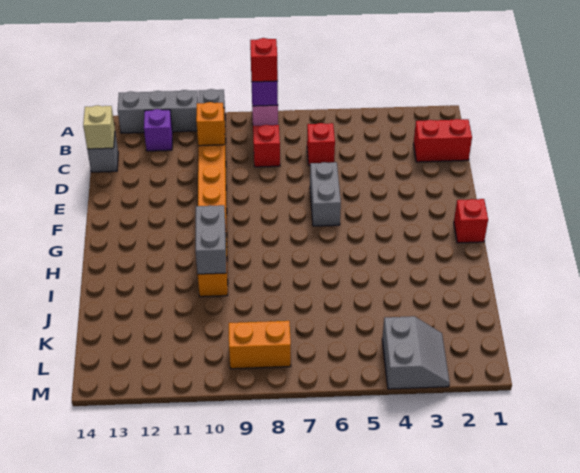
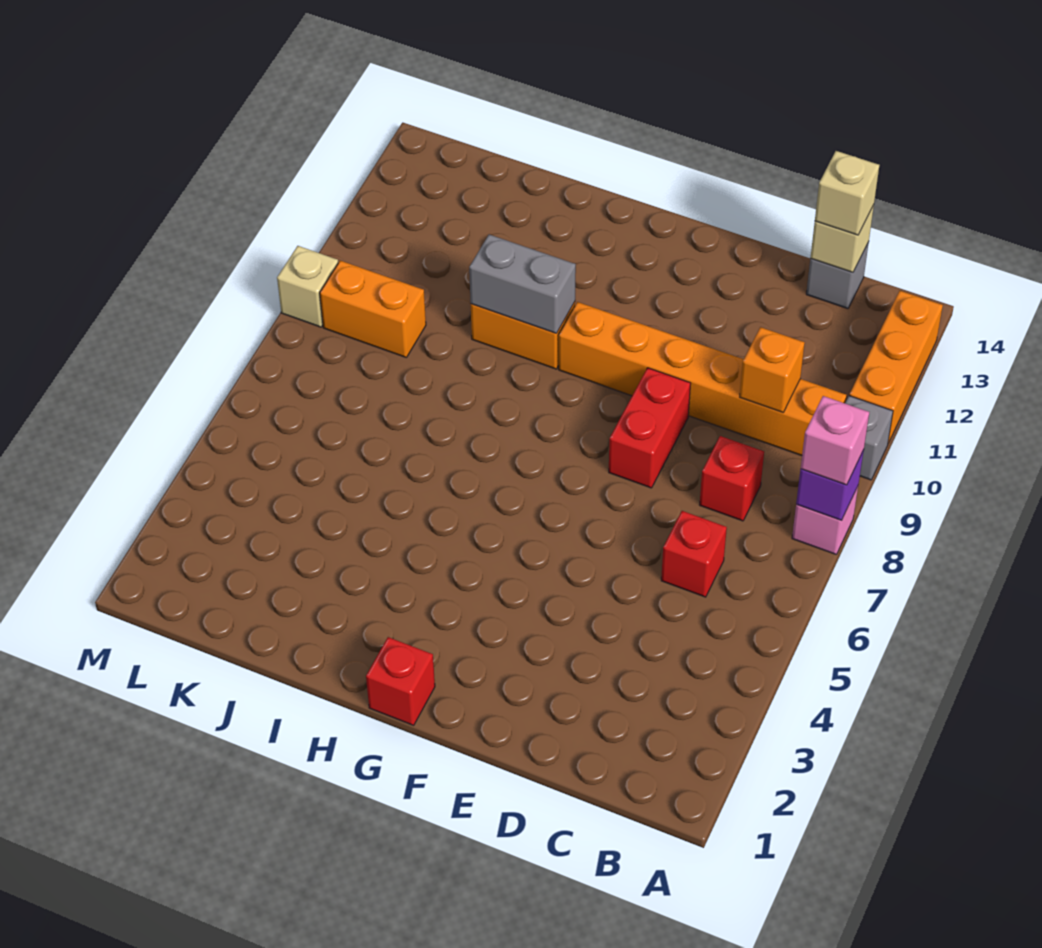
red 1x1 brick [250,38,278,82] -> pink 1x1 brick [801,396,869,485]
grey 1x3 brick [118,90,198,133] -> orange 1x3 brick [849,291,943,443]
purple 1x1 brick [144,109,173,151] -> none
red 1x2 brick [414,119,472,162] -> red 1x2 brick moved to [609,368,691,488]
none -> tan 1x1 brick [815,151,879,235]
grey 1x2 brick [310,162,341,226] -> none
grey 2x2 slope [382,316,450,389] -> none
orange 1x2 brick [229,321,291,369] -> orange 1x2 brick turned to [320,261,426,357]
none -> tan 1x1 brick [277,246,338,327]

